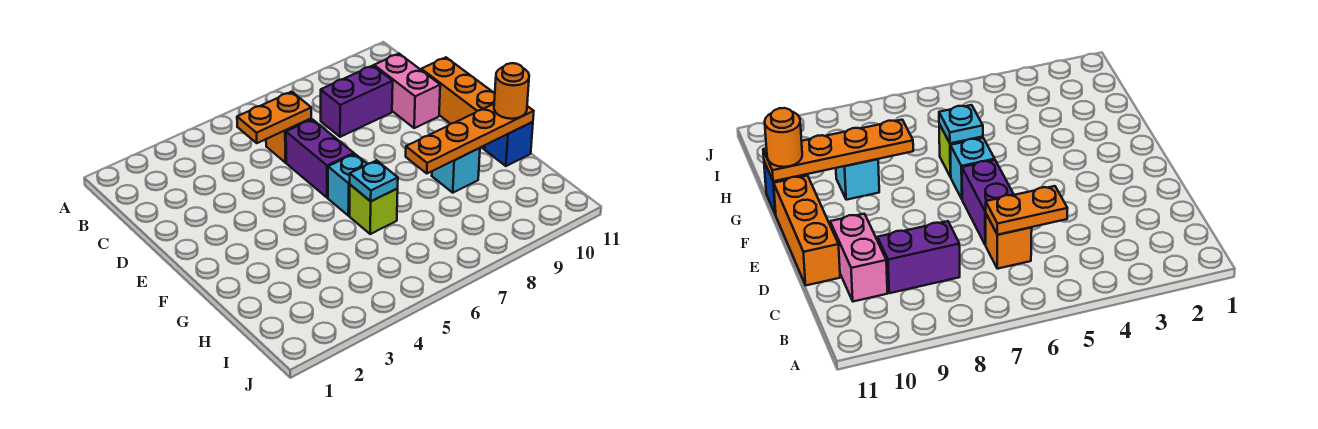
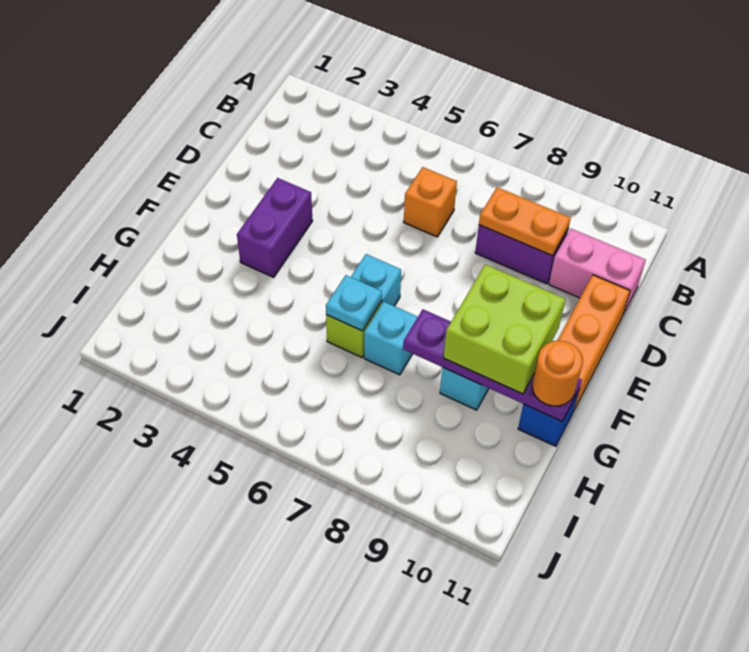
orange 1x2 plate [237,92,311,143] -> orange 1x2 plate moved to [479,187,571,256]
pink 1x2 brick [374,54,440,128] -> pink 1x2 brick turned to [549,229,646,314]
purple 1x2 brick [286,119,354,198] -> purple 1x2 brick moved to [237,178,313,277]
none -> lime 2x2 brick [444,265,565,394]
none -> cyan 1x1 brick [364,302,418,375]
orange 1x4 plate [406,104,534,174] -> purple 1x4 plate [403,310,582,422]

